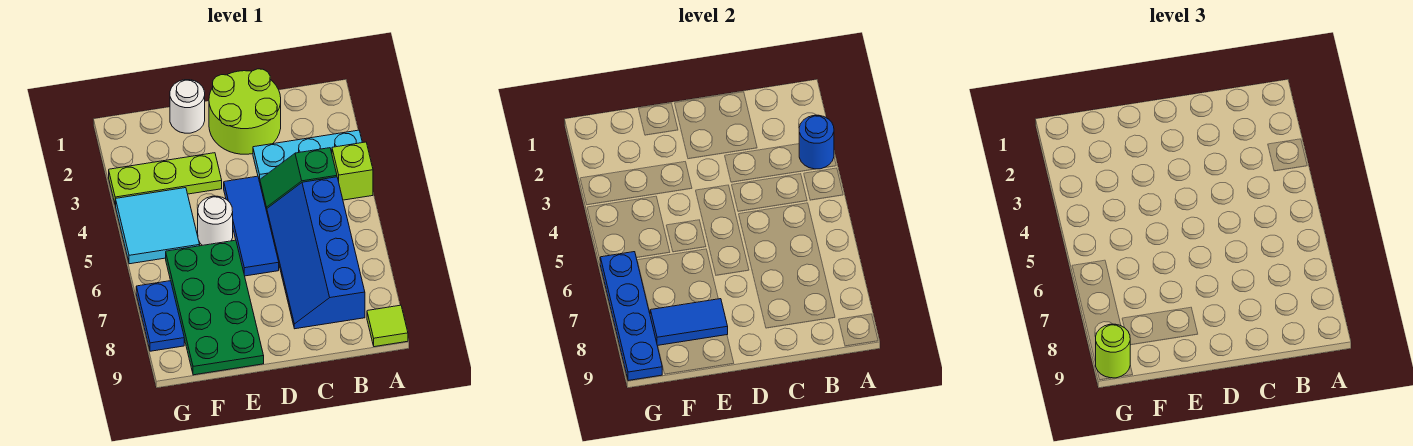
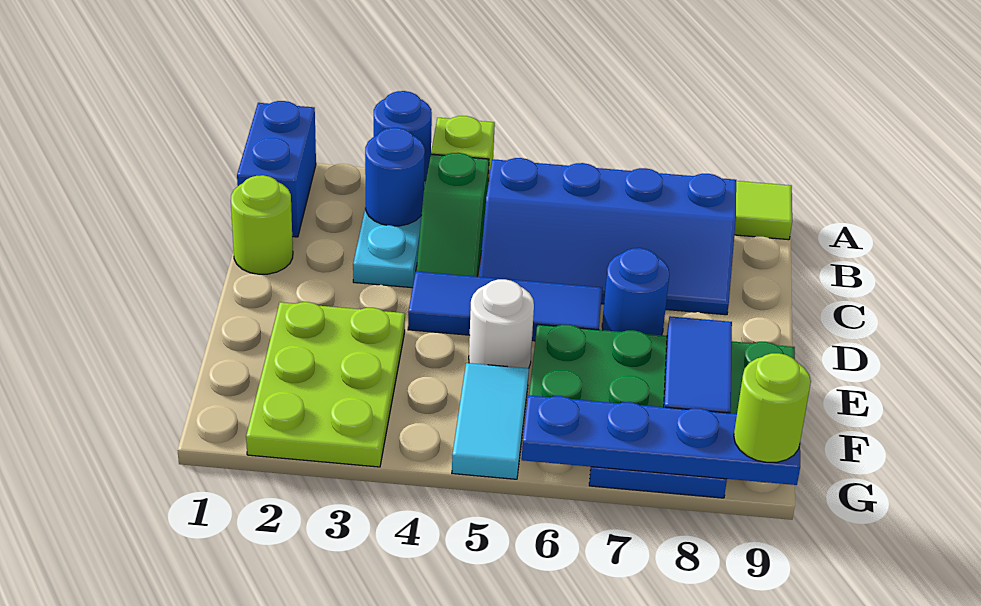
none -> blue 1x2 brick [237,101,316,237]
none -> blue 1x1 round brick [365,128,425,226]
lime 2x2 round brick [209,69,281,154] -> lime 1x1 round brick [231,175,293,274]
none -> blue 1x1 round brick [602,248,669,335]
white 1x1 round brick [170,80,205,133] -> none
lime 1x3 plate [109,153,222,205] -> lime 2x3 plate [246,302,405,467]
cyan 2x2 tile [116,188,200,264] -> cyan 1x2 tile [452,363,529,479]

